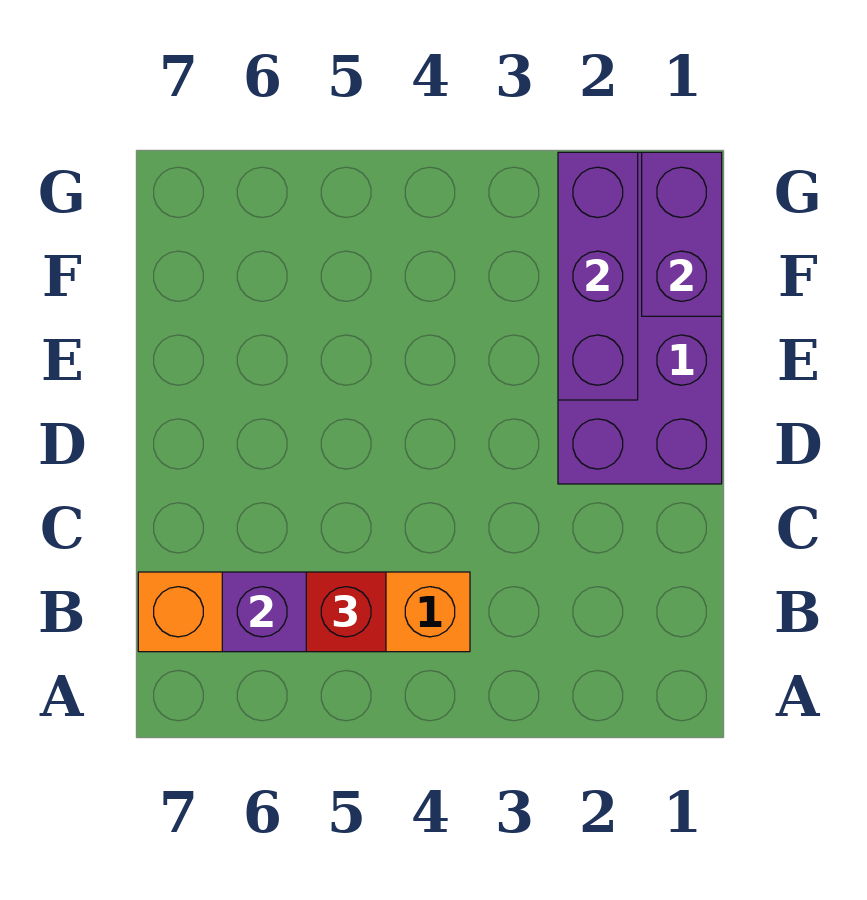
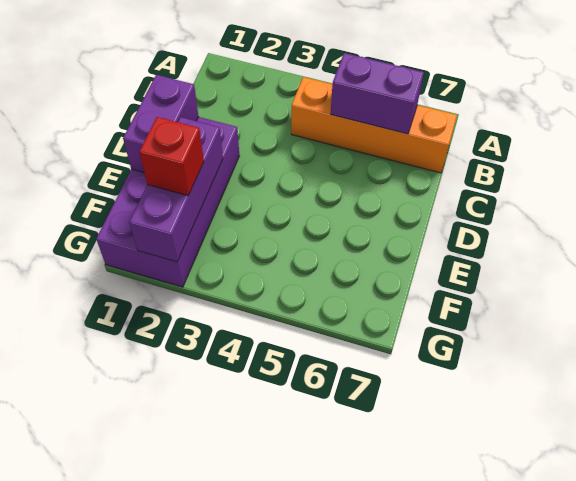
red 1x1 brick [306,572,386,652] -> red 1x1 brick moved to [139,117,204,196]
purple 1x2 brick [642,152,722,316] -> purple 1x2 brick moved to [123,75,199,172]

